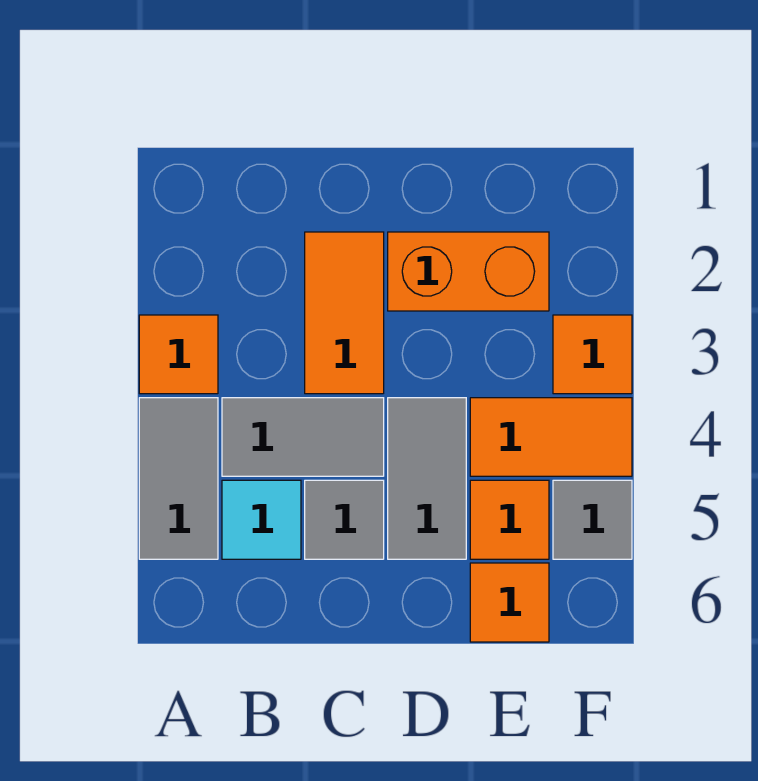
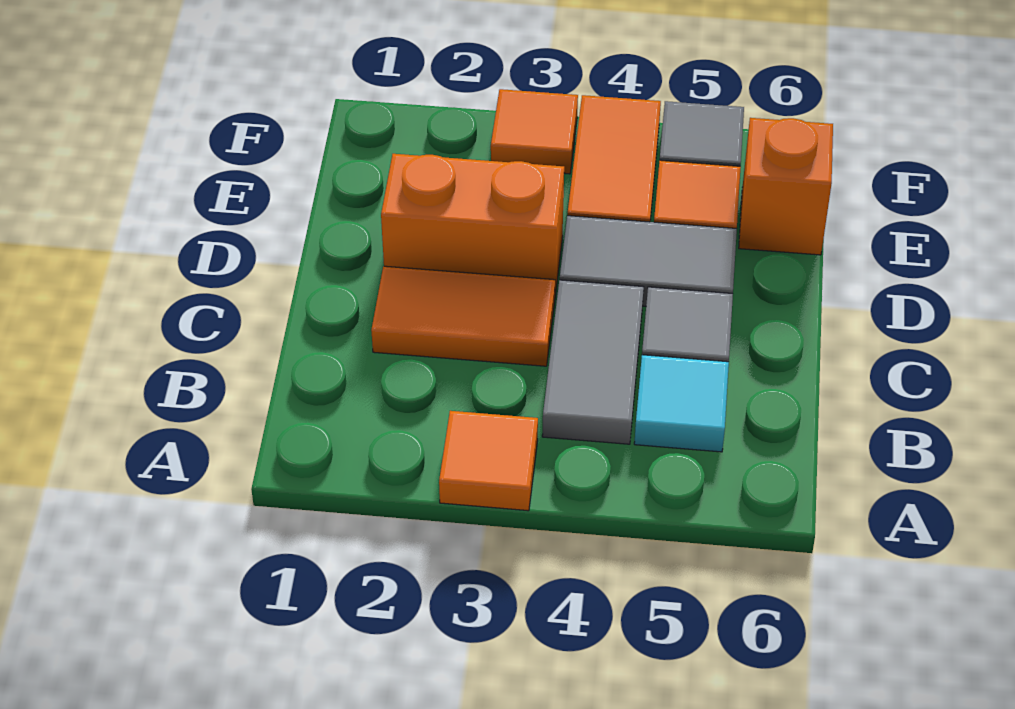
grey 1x2 tile [139,398,218,559] -> none
orange 1x2 brick [388,232,549,311] -> orange 1x2 brick turned to [381,154,564,295]
orange 1x1 tile [470,563,549,642] -> orange 1x1 brick [739,118,833,255]

